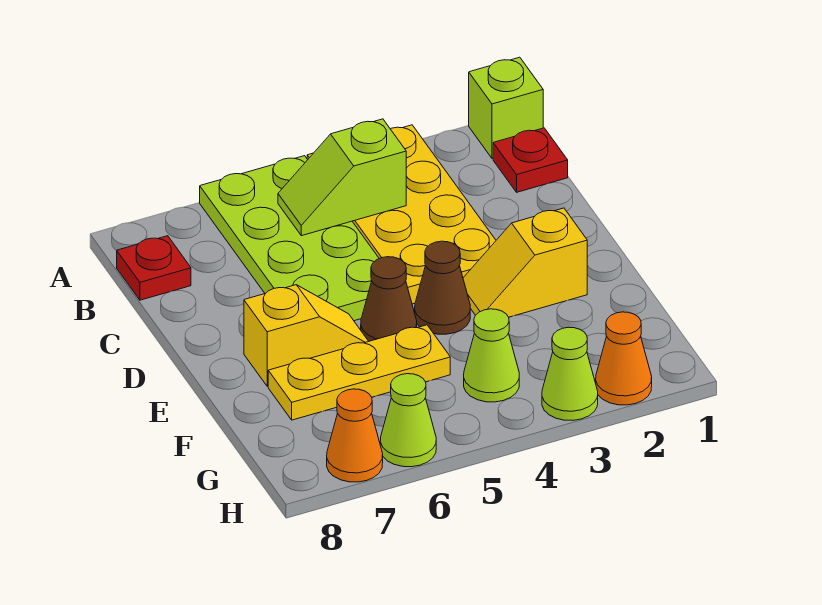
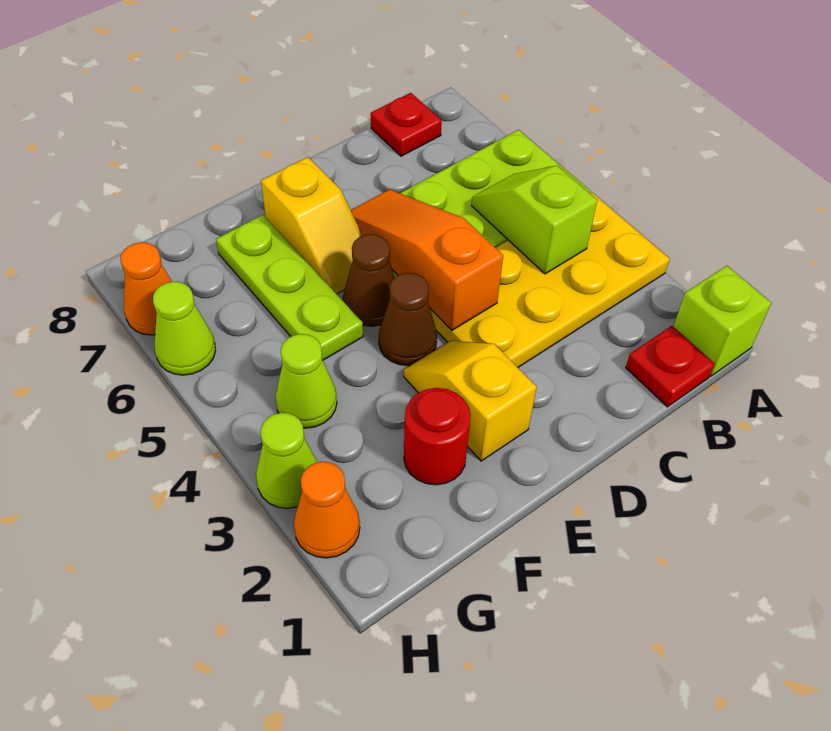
none -> orange 1x3 slope [351,189,503,330]
none -> red 1x1 round brick [404,388,471,485]
yellow 1x3 plate [268,325,450,420] -> lime 1x3 plate [216,215,363,360]

